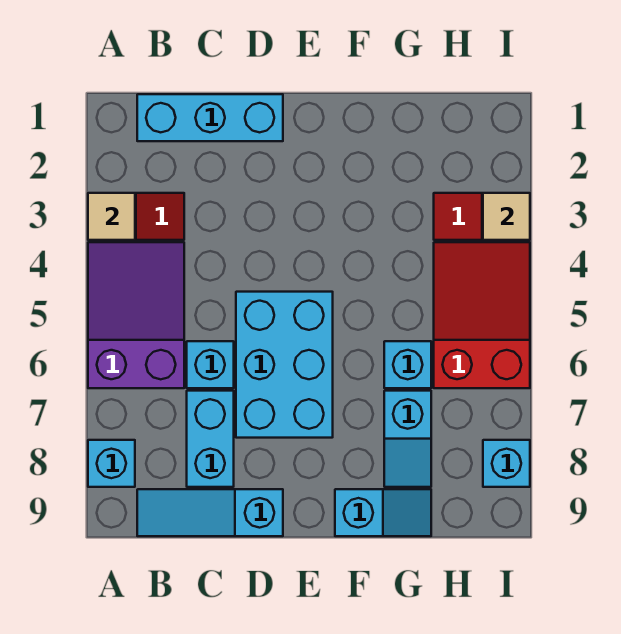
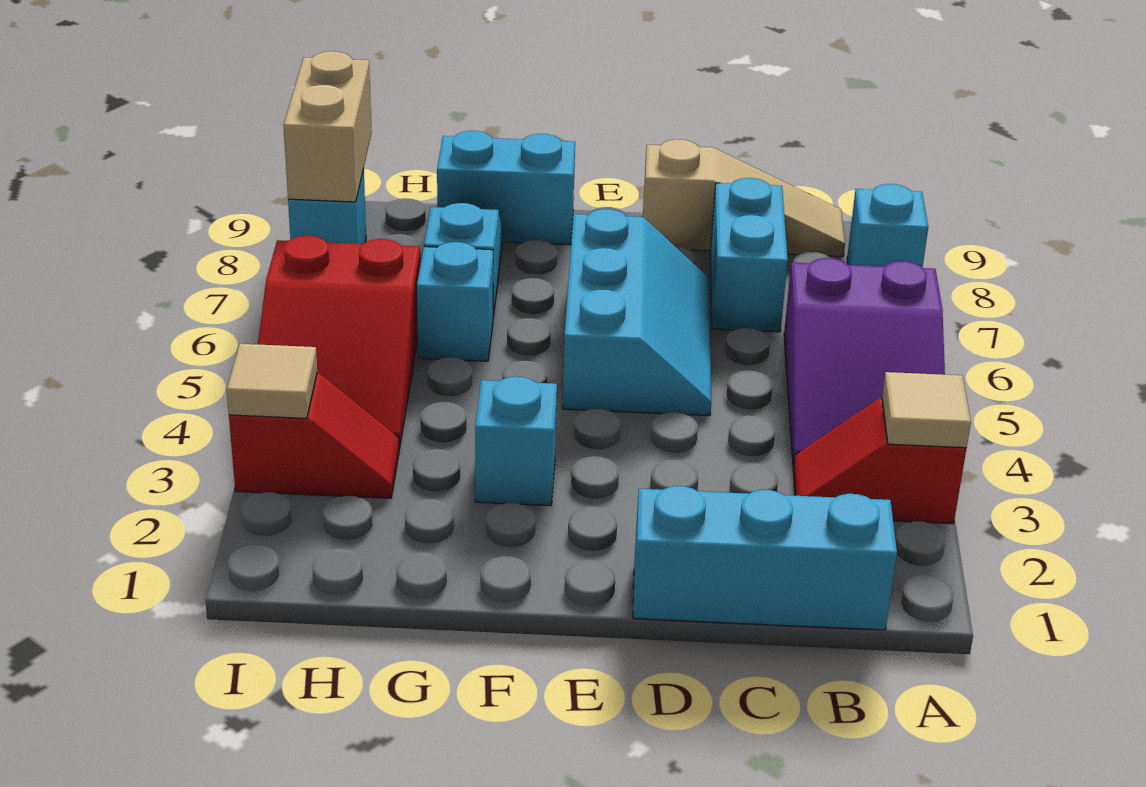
cyan 1x3 slope [137,489,283,536] -> tan 1x3 slope [643,140,845,257]
cyan 1x1 brick [187,341,234,388] -> cyan 1x1 brick moved to [475,377,557,506]
cyan 2x3 brick [236,292,333,438] -> cyan 2x3 slope [562,209,711,416]
cyan 1x2 slope [335,489,431,536] -> cyan 1x2 brick [437,131,575,245]
none -> tan 1x2 brick [284,51,372,202]

